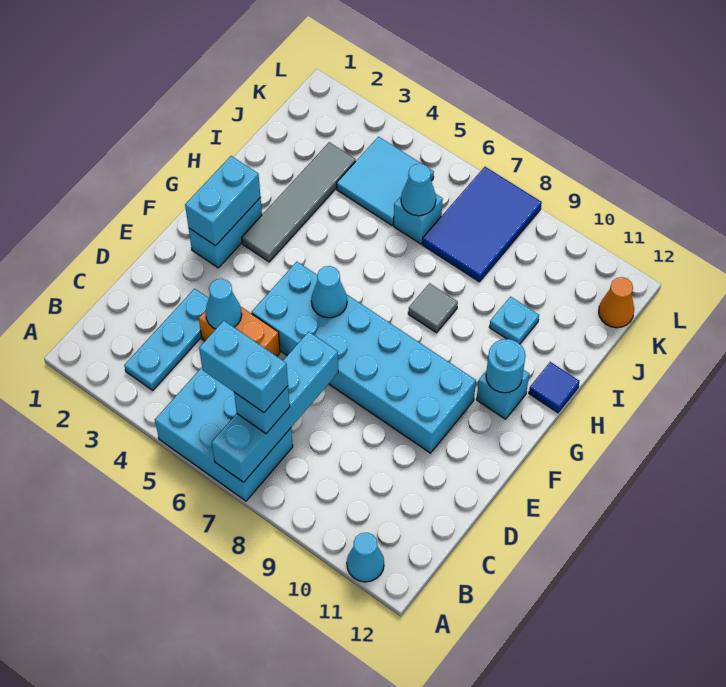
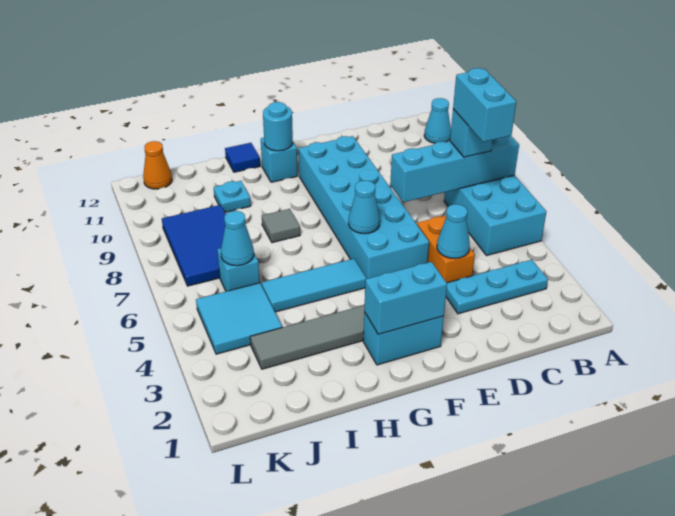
none -> cyan 1x3 tile [262,259,366,312]
blue 2x3 tile [422,167,542,282] -> blue 2x3 tile turned to [162,205,226,286]

